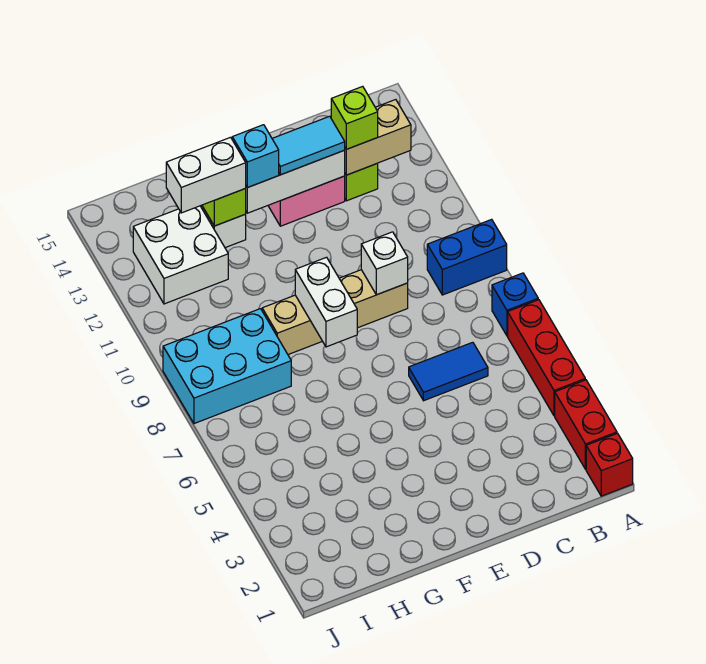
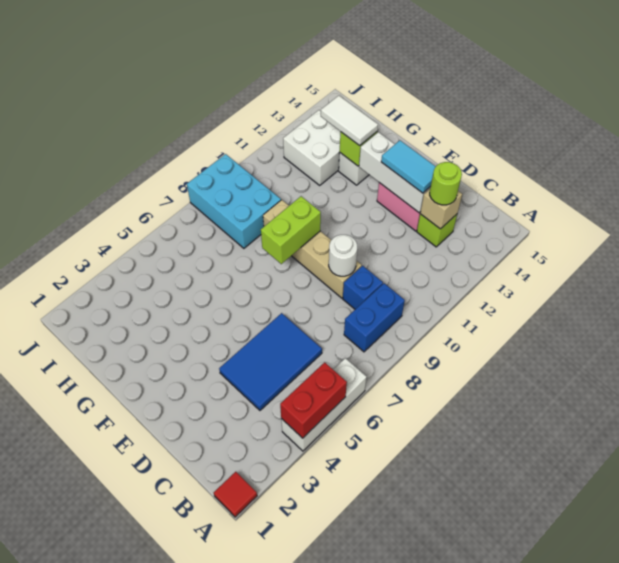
red 1x1 brick [586,433,633,496] -> red 1x1 tile [214,472,257,517]
red 1x2 brick [555,380,617,469] -> red 1x2 brick moved to [280,362,347,438]
red 1x3 brick [508,300,585,416] -> white 1x3 brick [281,358,367,451]
blue 1x1 brick [492,273,538,336] -> blue 1x1 brick moved to [343,266,383,309]
blue 1x2 brick [427,219,507,295] -> blue 1x2 brick turned to [344,283,405,352]
tan 1x2 brick [345,100,411,175] -> tan 1x1 brick [420,189,462,229]
blue 1x2 tile [409,342,488,401] -> blue 2x3 tile [219,313,322,410]
lime 1x1 brick [331,86,378,149] -> lime 1x1 round brick [430,162,462,205]
white 1x1 brick [361,232,408,295] -> white 1x1 round brick [329,235,357,276]
white 1x2 brick [295,257,357,347] -> lime 1x2 brick [261,196,321,264]
cyan 1x1 brick [232,125,279,188] -> none
white 1x2 brick [166,137,246,213] -> white 1x2 tile [321,96,378,146]

